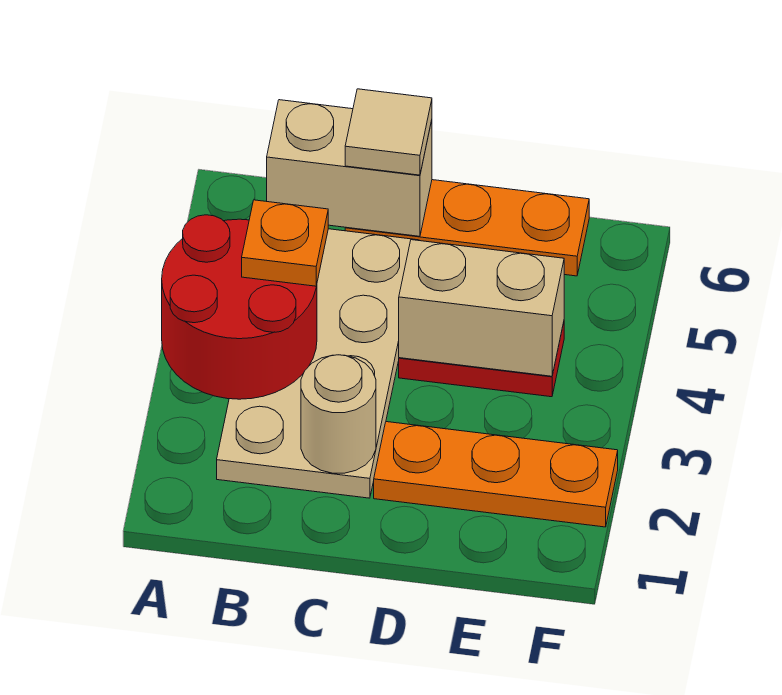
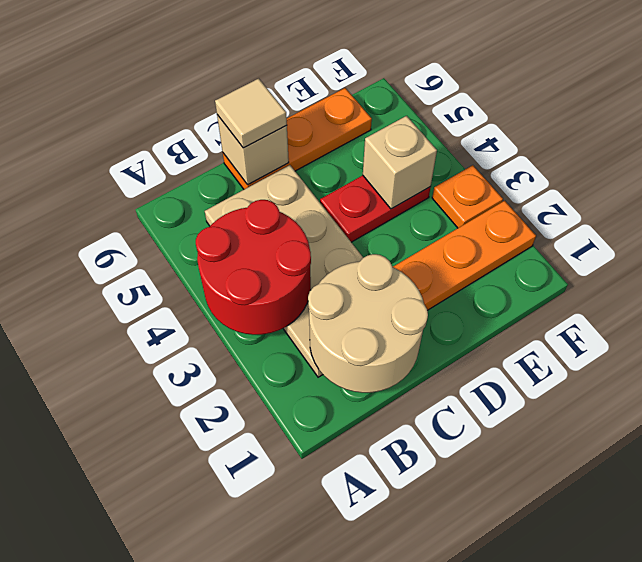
orange 1x1 plate [242,200,328,286] -> orange 1x1 plate moved to [432,165,503,228]
tan 1x2 brick [267,100,432,236] -> tan 1x1 brick [217,115,289,185]
tan 1x1 round brick [301,355,376,473] -> tan 2x2 round brick [308,254,428,393]
tan 1x2 brick [399,240,564,376] -> tan 1x1 brick [363,116,437,209]

